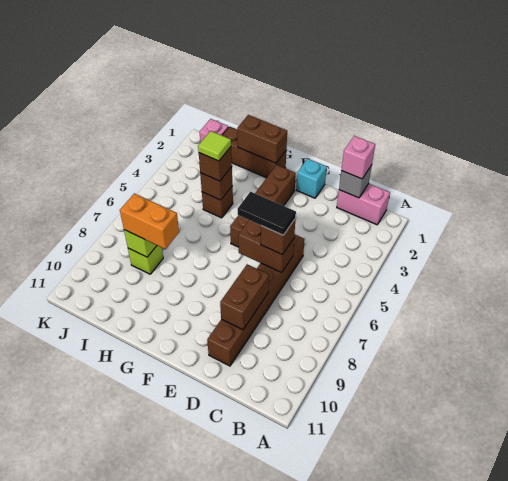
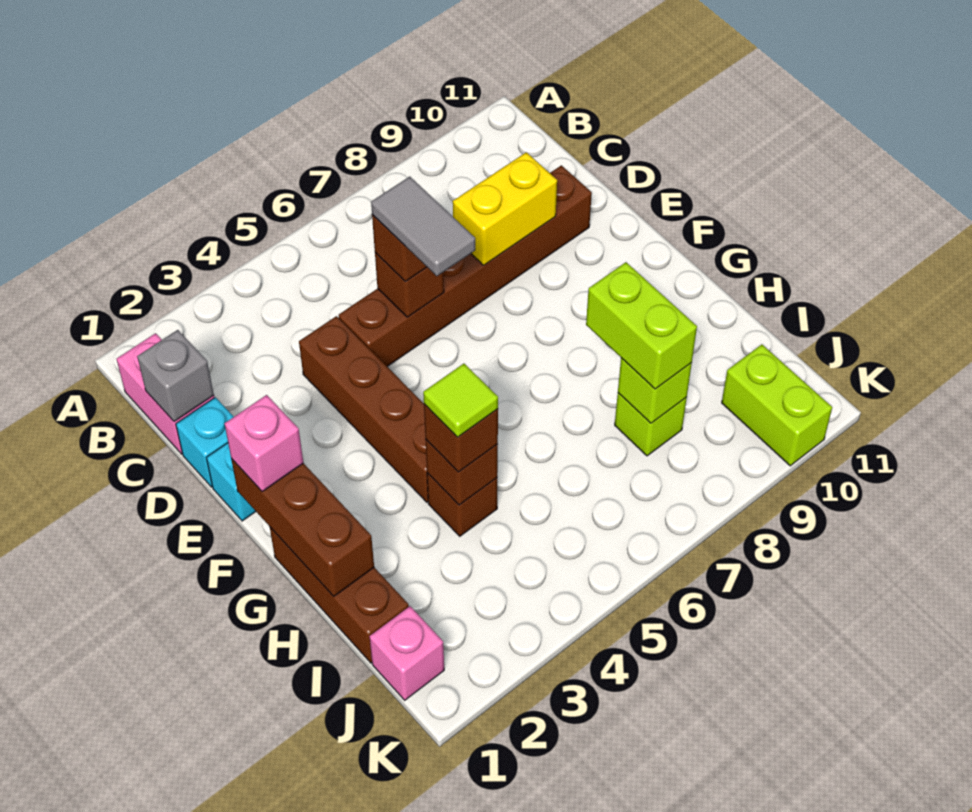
pink 1x1 brick [341,136,375,179] -> pink 1x1 brick moved to [225,395,303,492]
none -> cyan 1x1 brick [176,397,234,487]
brown 1x2 brick [238,220,294,273] -> brown 1x1 brick [375,253,444,317]
black 1x2 tile [238,192,296,235] -> grey 1x2 tile [371,177,475,276]
brown 1x2 brick [220,264,269,330] -> yellow 1x2 brick [453,152,557,265]
brown 1x4 brick [230,165,296,247] -> brown 1x4 brick turned to [299,316,428,502]
brown 1x2 brick [237,115,287,163] -> brown 1x3 brick [231,459,374,596]
orange 1x2 brick [120,193,179,249] -> lime 1x2 brick [586,262,697,389]
none -> lime 1x2 brick [722,345,832,466]

